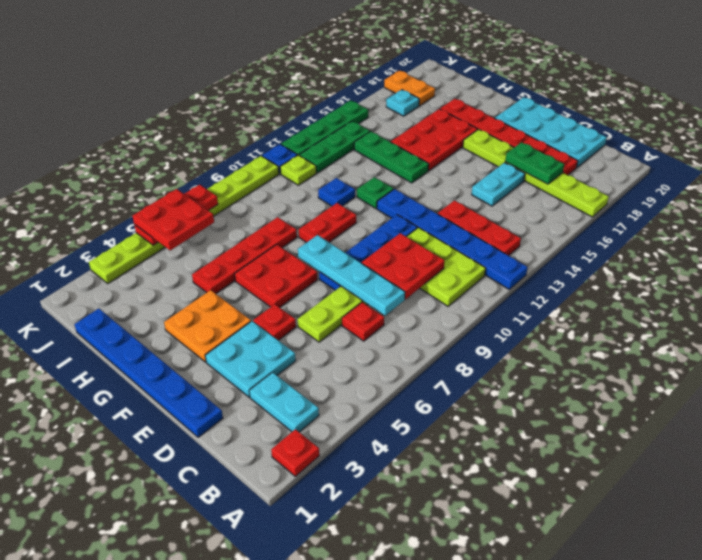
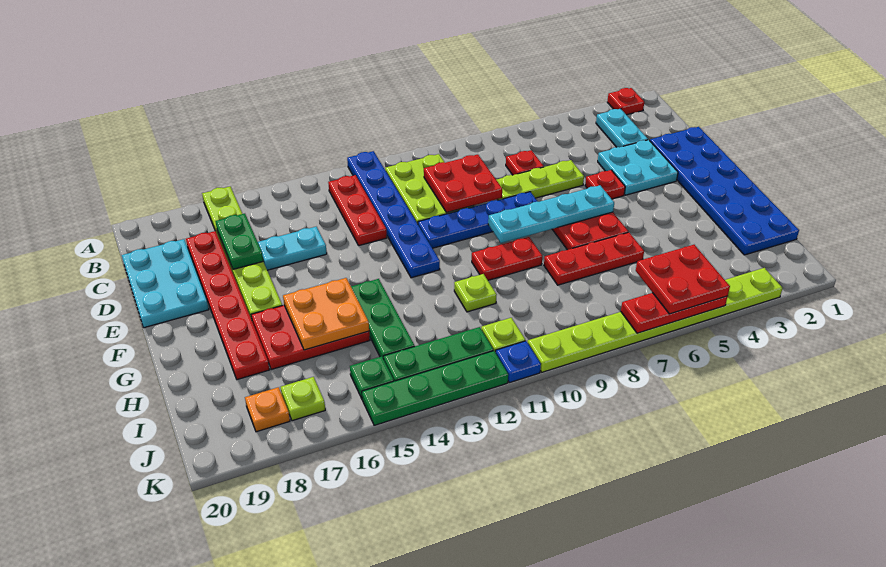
cyan 1x4 plate [298,235,405,316] -> cyan 1x4 plate turned to [488,185,614,243]
cyan 2x4 plate [495,97,607,168] -> cyan 2x3 plate [122,239,209,328]
blue 1x6 plate [74,309,223,437] -> blue 2x6 plate [650,127,799,255]
orange 2x2 plate [164,290,251,362] -> orange 2x2 plate moved to [283,278,369,350]
green 1x1 plate [357,177,394,209] -> green 1x1 plate moved to [350,356,394,398]
red 1x4 plate [192,217,297,294] -> red 1x3 plate [544,232,644,285]
blue 1x1 plate [318,178,355,206] -> lime 1x1 plate [454,274,497,312]
cyan 1x1 plate [386,90,419,116] -> lime 1x1 plate [281,377,325,421]
orange 1x2 plate [384,71,435,106] -> orange 1x1 plate [245,387,290,432]

